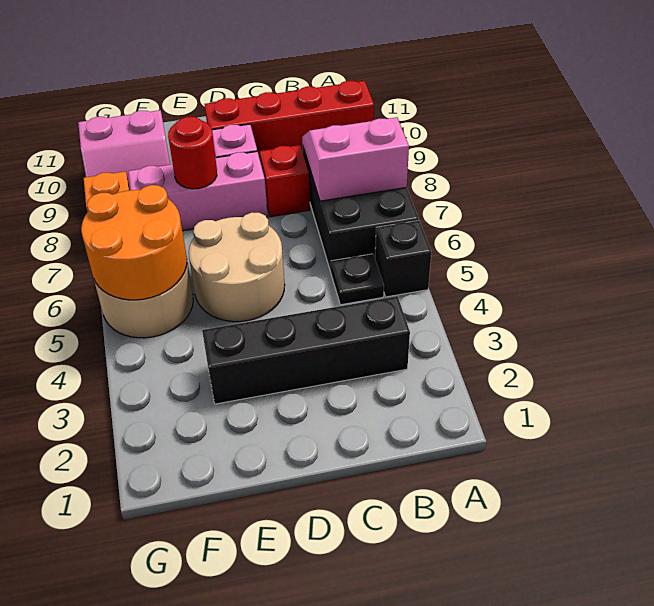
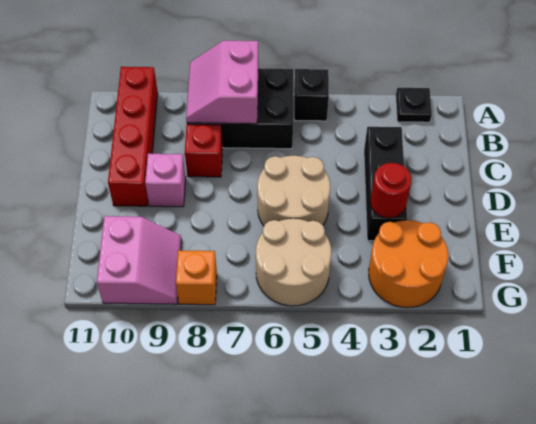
black 1x4 brick [202,296,410,404] -> black 1x3 brick [364,127,407,241]
black 1x1 plate [331,254,384,305] -> black 1x1 plate moved to [396,88,432,122]
pink 1x3 brick [128,151,268,231] -> none
red 1x1 round brick [168,117,217,189] -> red 1x1 round brick moved to [370,163,412,218]
orange 2x2 round brick [81,185,187,300] -> orange 2x2 round brick moved to [369,220,448,308]

